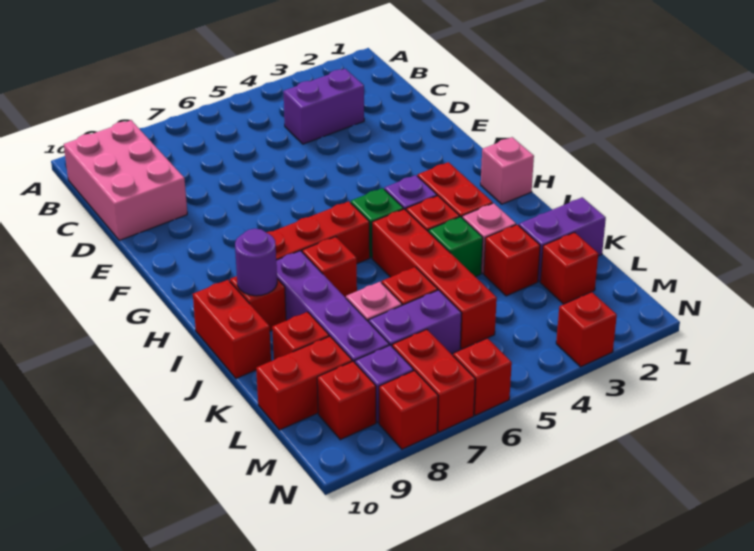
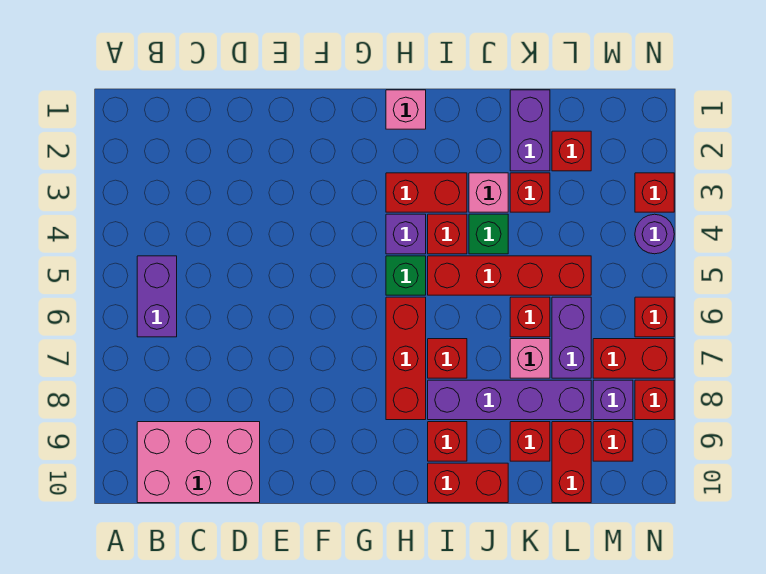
purple 1x2 brick [283,69,364,144] -> purple 1x2 brick moved to [137,256,177,337]
purple 1x1 round brick [235,229,277,296] -> purple 1x1 round brick moved to [635,214,674,254]

